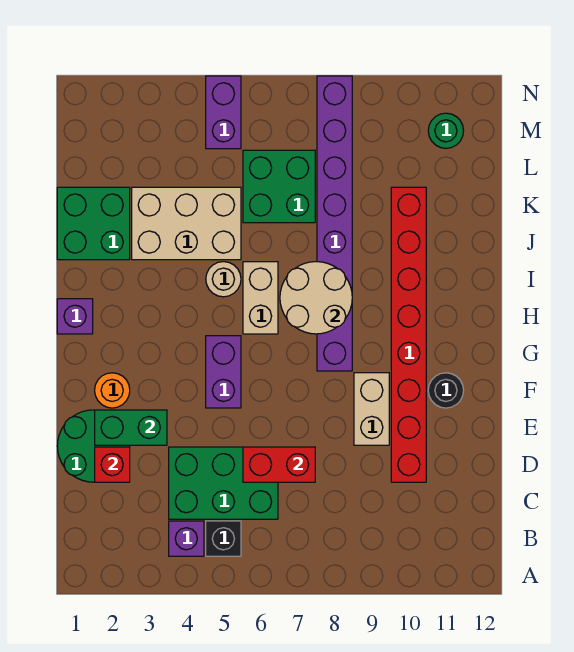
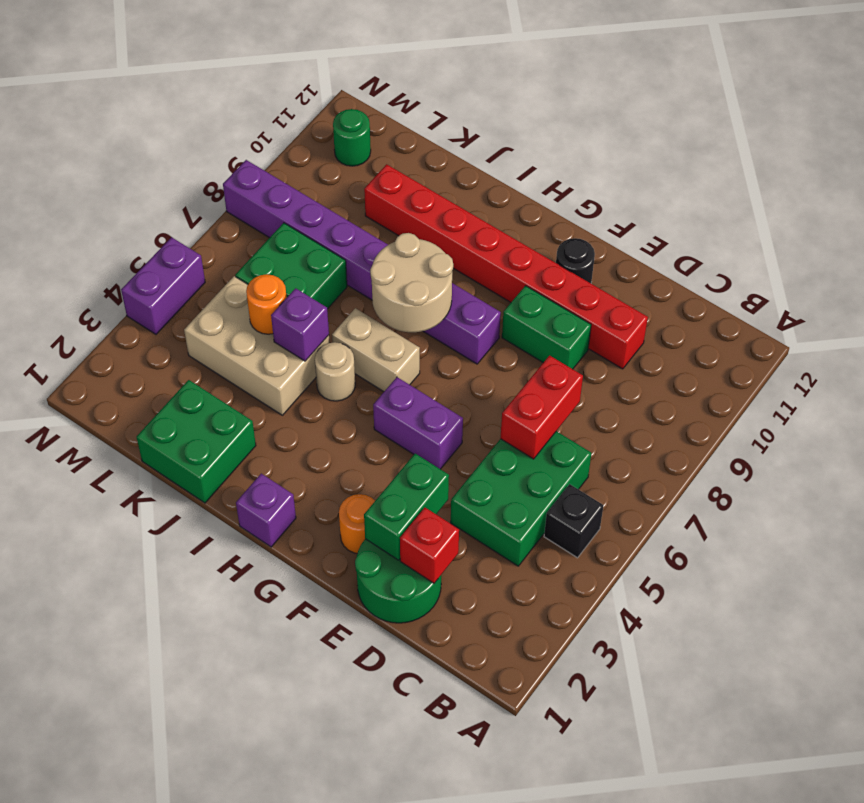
purple 1x1 brick [169,521,204,556] -> purple 1x1 brick moved to [271,288,329,361]
tan 1x2 brick [354,373,389,445] -> green 1x2 brick [502,286,591,369]
tan 2x3 brick [132,187,241,260] -> tan 2x3 brick turned to [184,276,330,415]
none -> orange 1x1 round brick [246,274,287,334]
purple 1x2 brick [206,76,241,149] -> purple 1x2 brick turned to [121,237,205,334]

